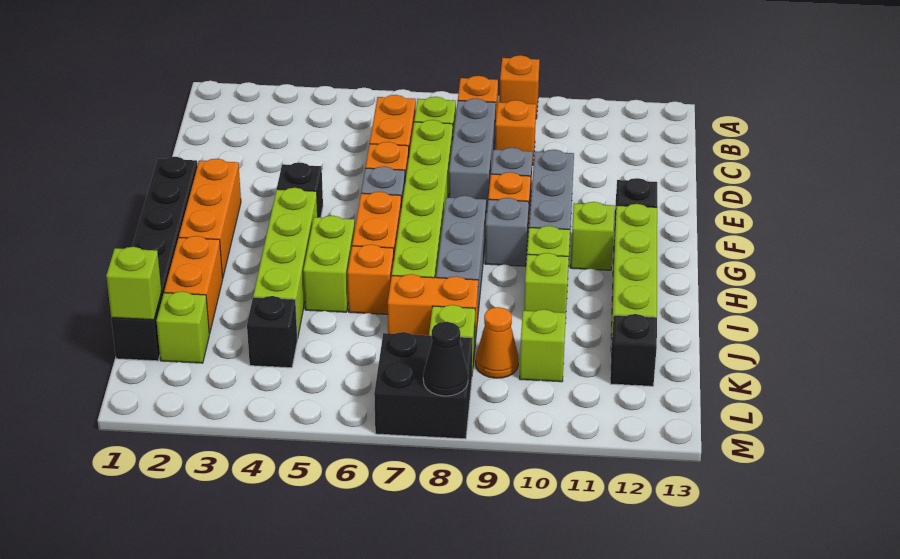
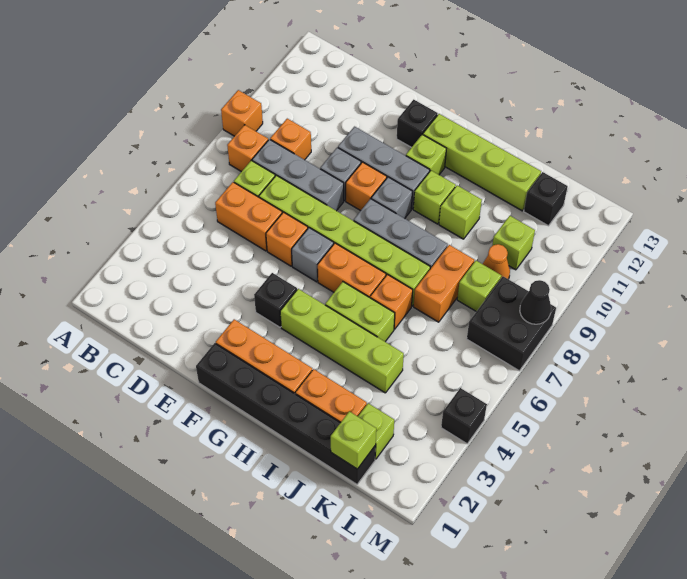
black 1x1 brick [247,296,298,368] -> black 1x1 brick moved to [441,388,487,444]

